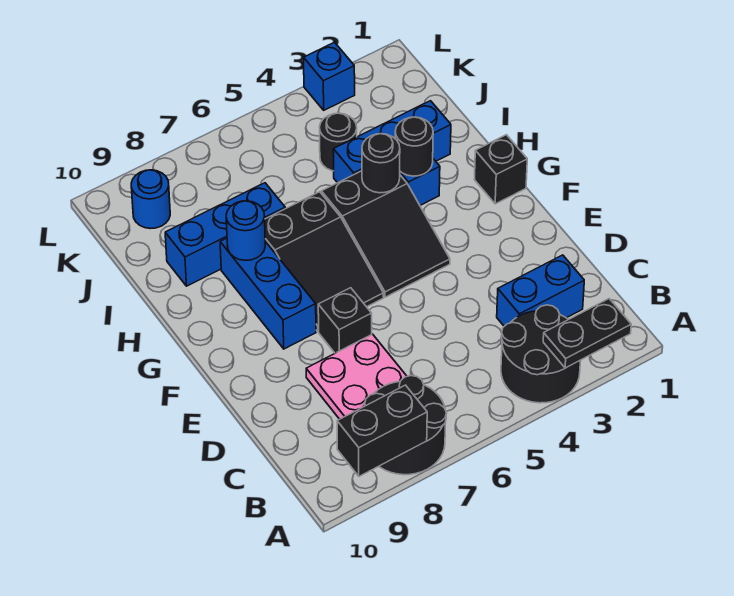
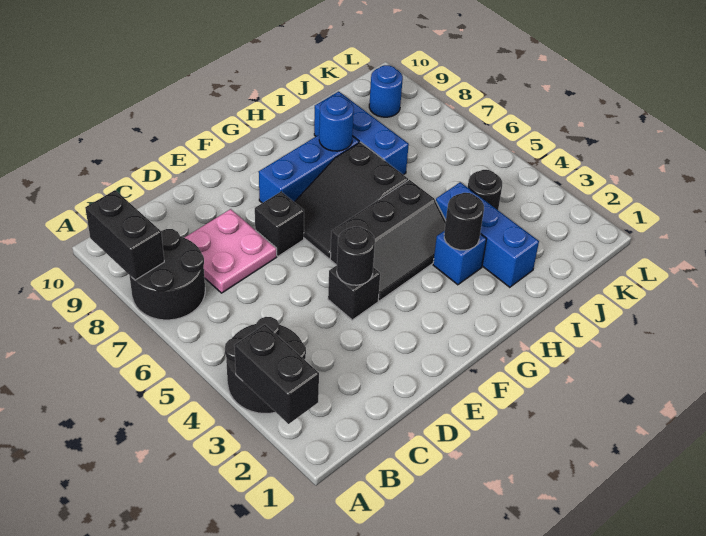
black 1x2 plate [543,299,631,368] -> black 1x2 brick [234,324,319,424]
blue 1x2 brick [497,255,584,326] -> none
black 2x3 slope [321,171,450,297] -> black 2x3 slope turned to [330,180,446,301]
black 1x1 brick [475,135,527,204] -> black 1x1 brick moved to [328,265,380,320]
black 1x1 round brick [362,134,400,193] -> black 1x1 round brick moved to [337,227,375,285]
blue 1x1 brick [304,42,355,110] -> none

